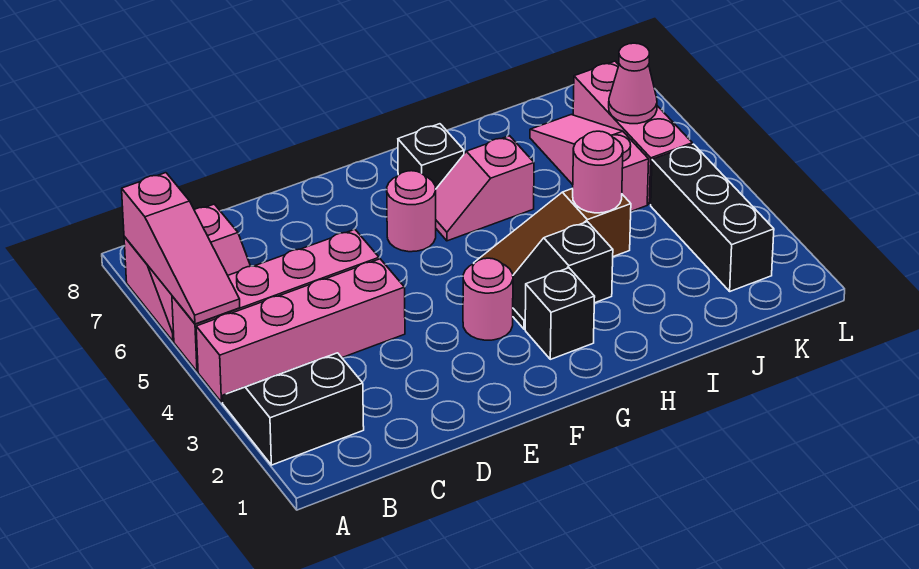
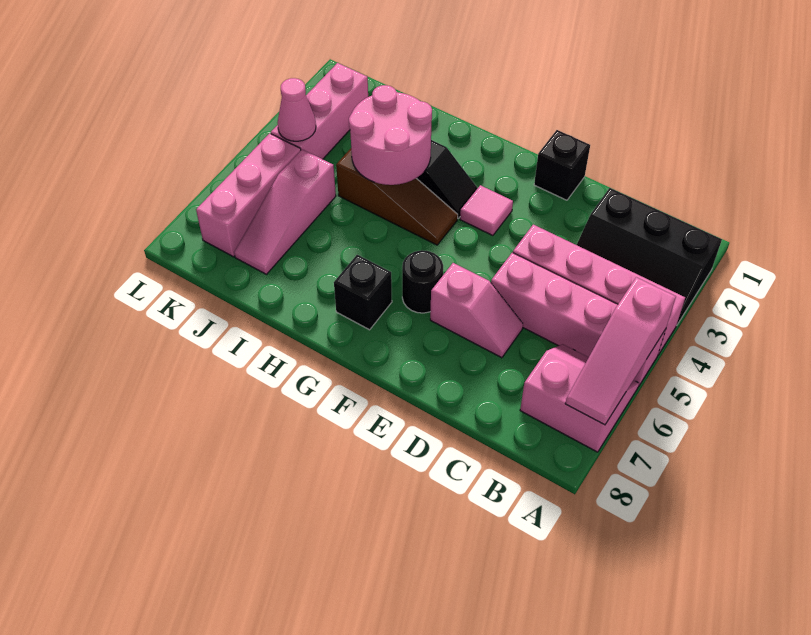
black 2x2 slope [222,353,364,465] -> black 2x3 slope [577,188,722,325]
pink 1x3 slope [122,173,240,324] -> pink 1x3 slope turned to [565,277,676,425]
pink 1x1 round brick [463,258,513,340] -> pink 1x1 tile [460,185,513,236]
pink 1x1 round brick [387,171,436,252] -> black 1x1 round brick [402,250,443,313]
black 1x1 brick [525,268,595,359] -> black 1x1 brick moved to [534,130,590,200]
pink 1x2 slope [436,136,534,241] -> pink 1x2 slope moved to [430,263,523,358]
pink 1x1 round brick [573,131,623,213] -> pink 2x2 round brick [349,85,432,185]
black 1x3 brick [651,144,774,291] -> pink 1x3 brick [271,63,368,159]
pink 1x1 cone [609,43,657,124] -> pink 1x1 cone moved to [277,78,316,141]

